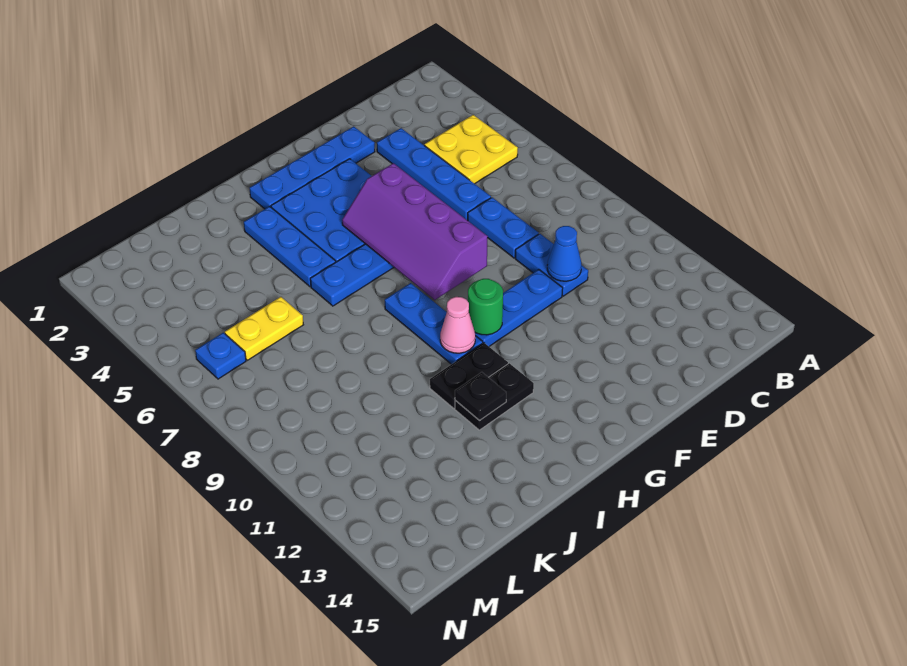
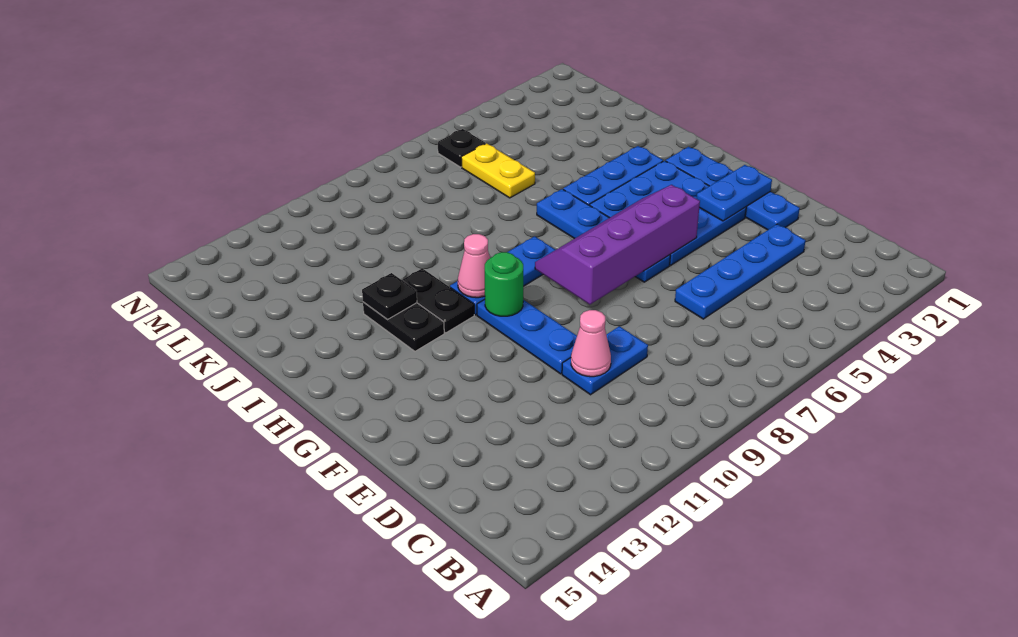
yellow 2x2 plate [424,115,518,184] -> none
blue 1x2 plate [468,197,539,258] -> blue 1x2 plate moved to [696,165,772,221]
blue 1x1 cone [547,226,581,281] -> pink 1x1 cone [571,310,611,377]
blue 1x1 plate [195,333,246,379] -> black 1x1 plate [438,129,485,167]

